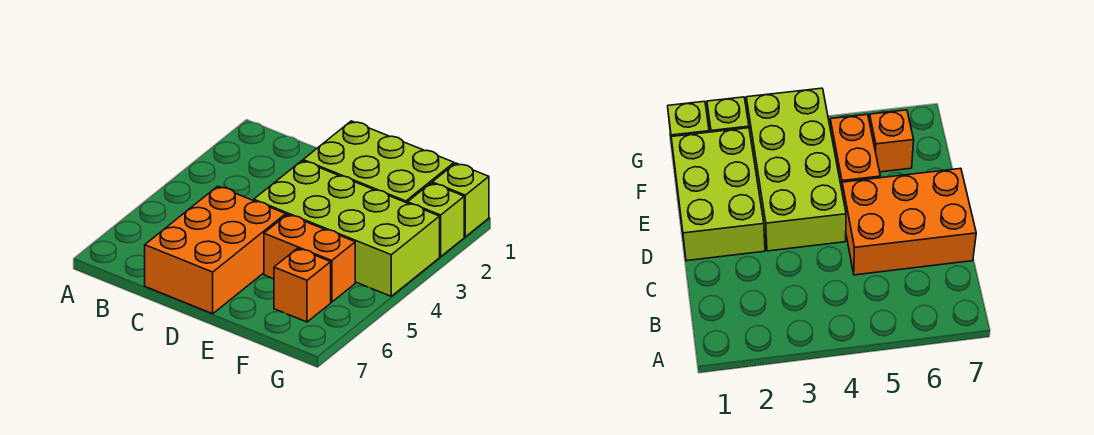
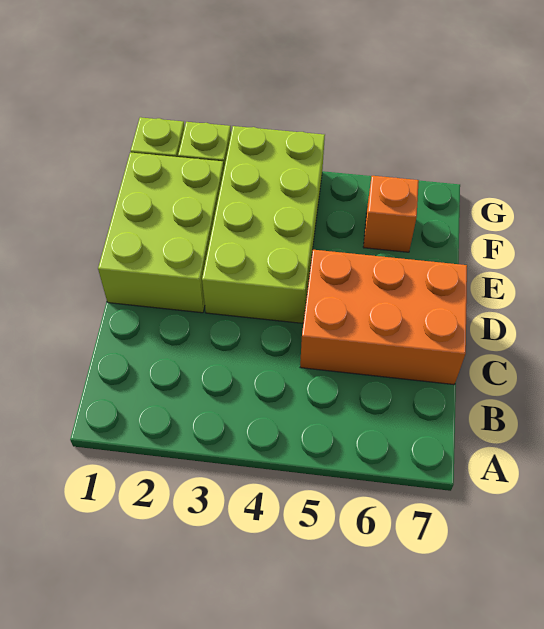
orange 1x2 brick [264,214,355,302] -> none

